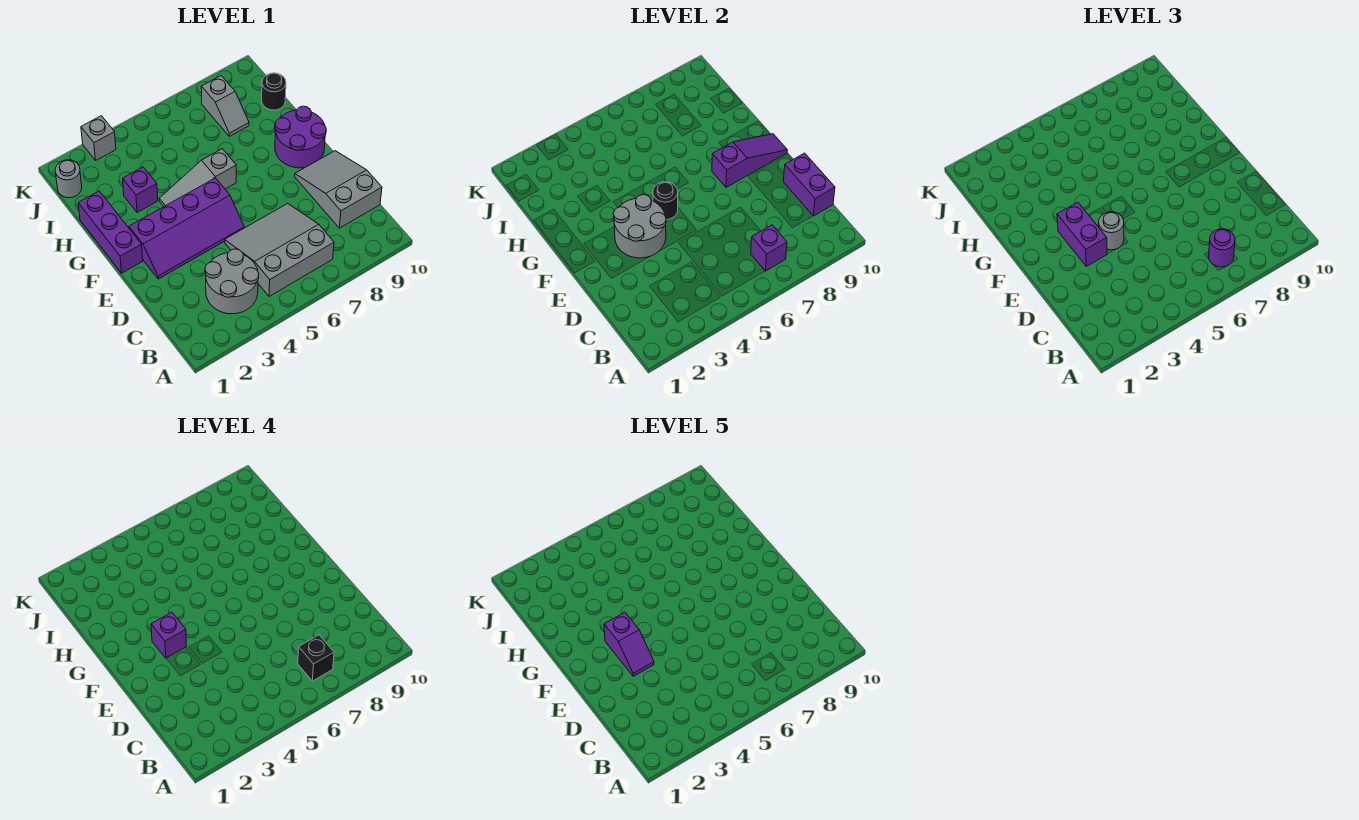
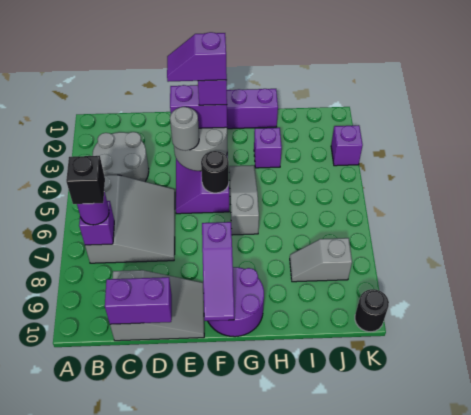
black 1x1 round brick [262,73,286,110] -> black 1x1 round brick moved to [355,289,389,332]
grey 1x1 round brick [55,160,82,198] -> none
grey 1x1 brick [81,116,116,160] -> purple 1x1 brick [331,125,363,166]

